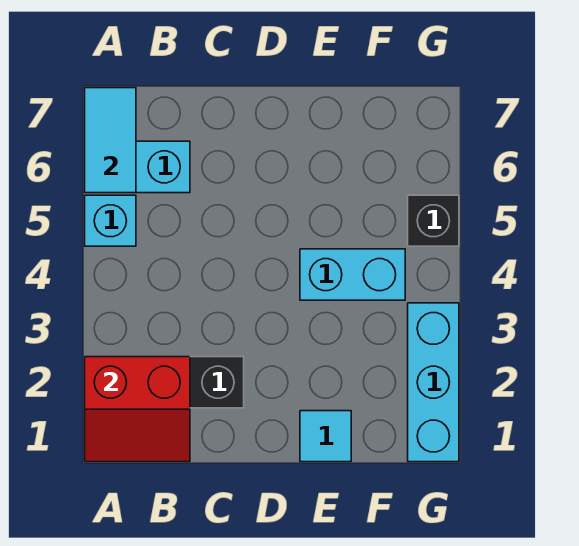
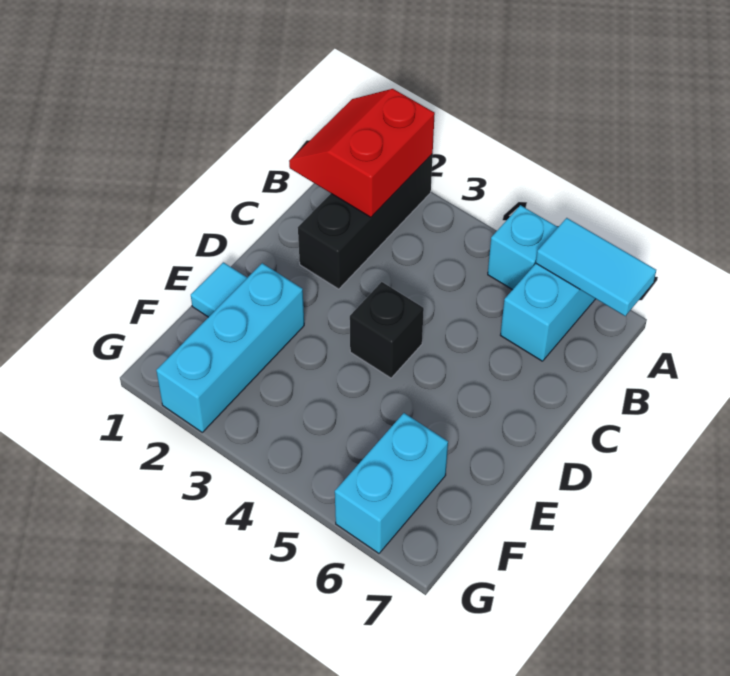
cyan 1x2 brick [300,249,405,300] -> cyan 1x2 brick moved to [335,413,448,553]
cyan 1x3 brick [408,303,459,462] -> cyan 1x3 brick turned to [156,263,304,432]
black 1x1 brick [408,195,459,246] -> black 1x1 brick moved to [350,282,424,378]

